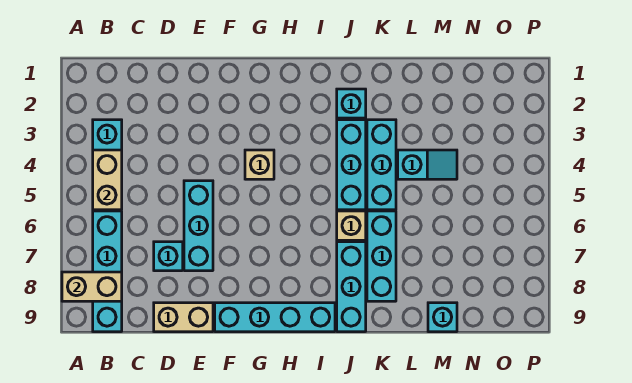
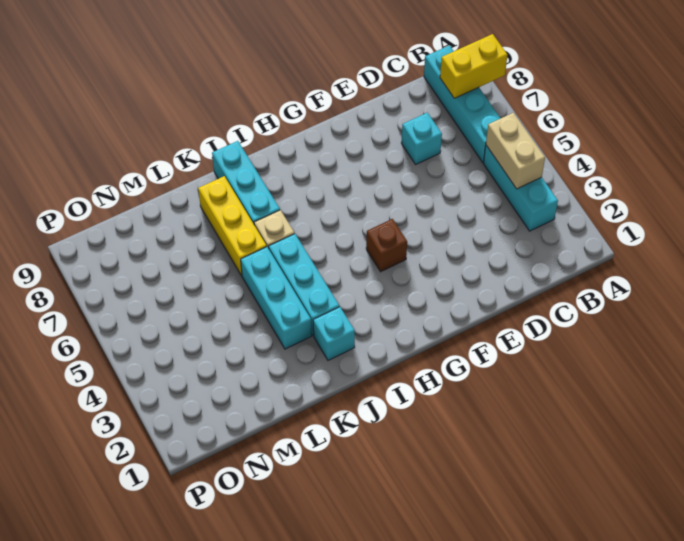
tan 1x2 brick [62,272,122,301] -> yellow 1x2 brick [440,34,507,98]
tan 1x2 brick [154,303,213,332] -> none
cyan 1x3 brick [184,181,213,271] -> none
cyan 1x4 brick [215,303,335,332] -> none
tan 1x1 brick [245,150,274,179] -> brown 1x1 brick [366,219,407,272]
cyan 1x3 brick [367,211,396,301] -> yellow 1x3 brick [198,176,267,276]
cyan 1x2 slope [398,150,457,179] -> none
cyan 1x1 brick [428,303,457,332] -> none

